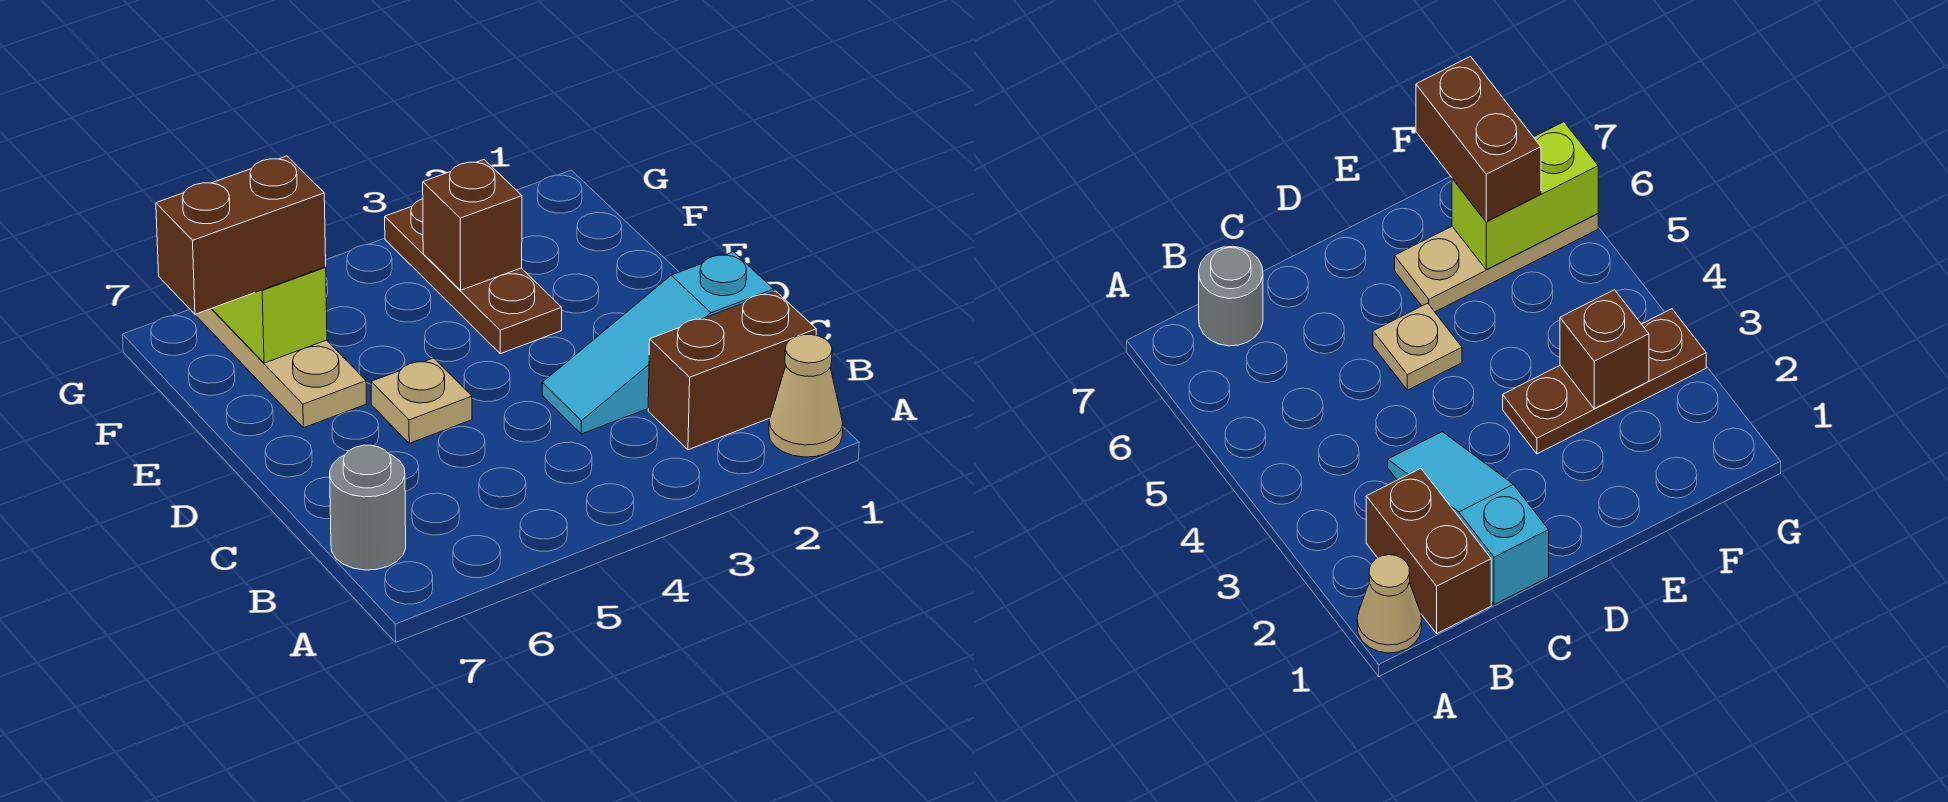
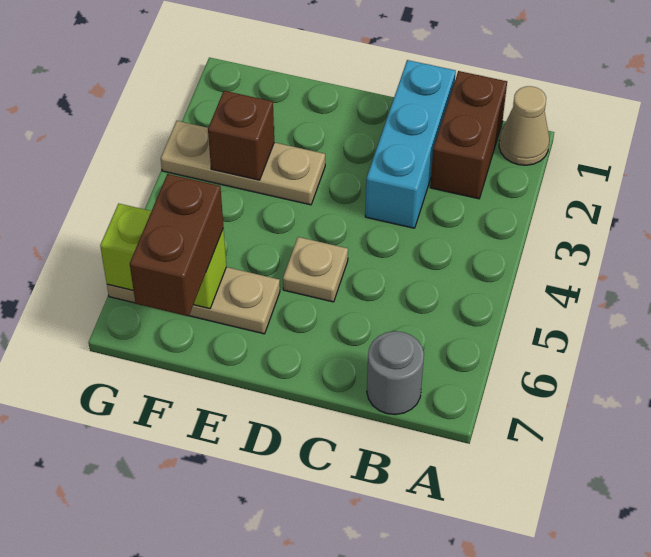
cyan 1x3 slope [542,252,774,434] -> cyan 1x3 brick [365,60,456,228]
brown 1x3 plate [385,199,562,354] -> tan 1x3 plate [161,121,325,205]

